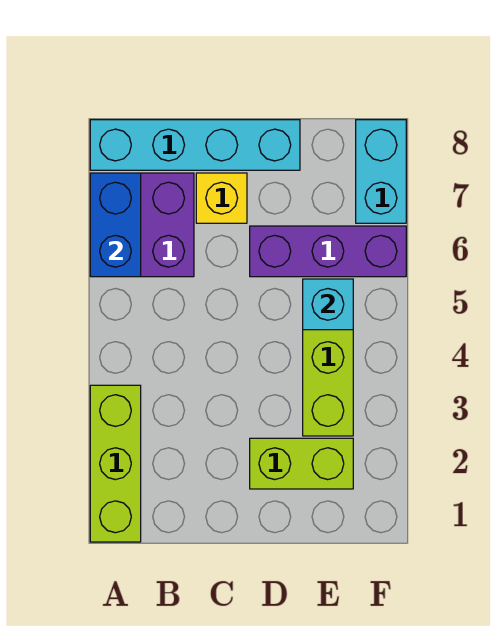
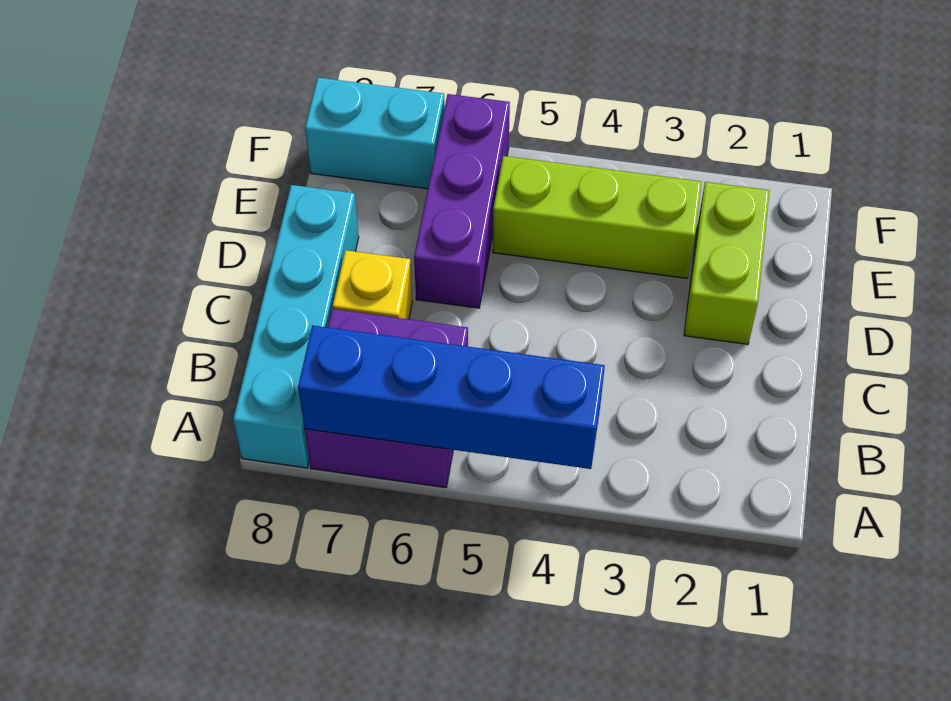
lime 1x3 brick [90,385,141,542] -> none
blue 1x2 brick [90,173,141,277] -> blue 1x4 brick [298,325,605,469]
cyan 1x1 brick [303,279,353,330] -> none

